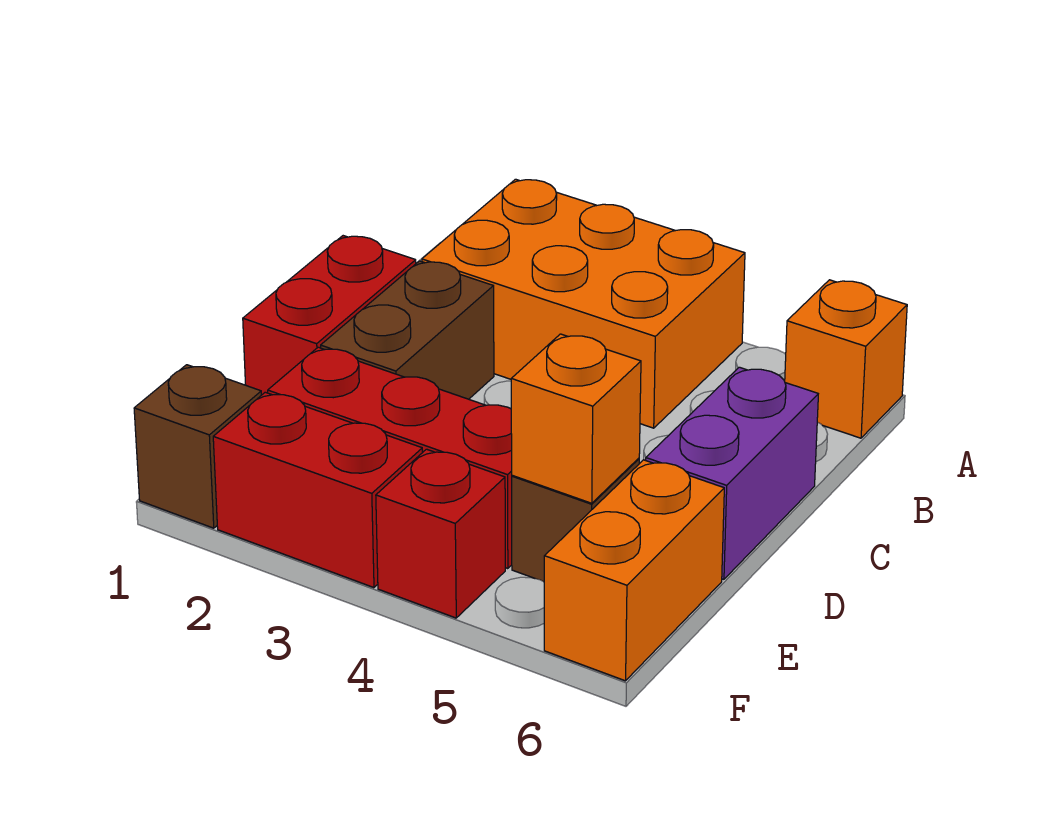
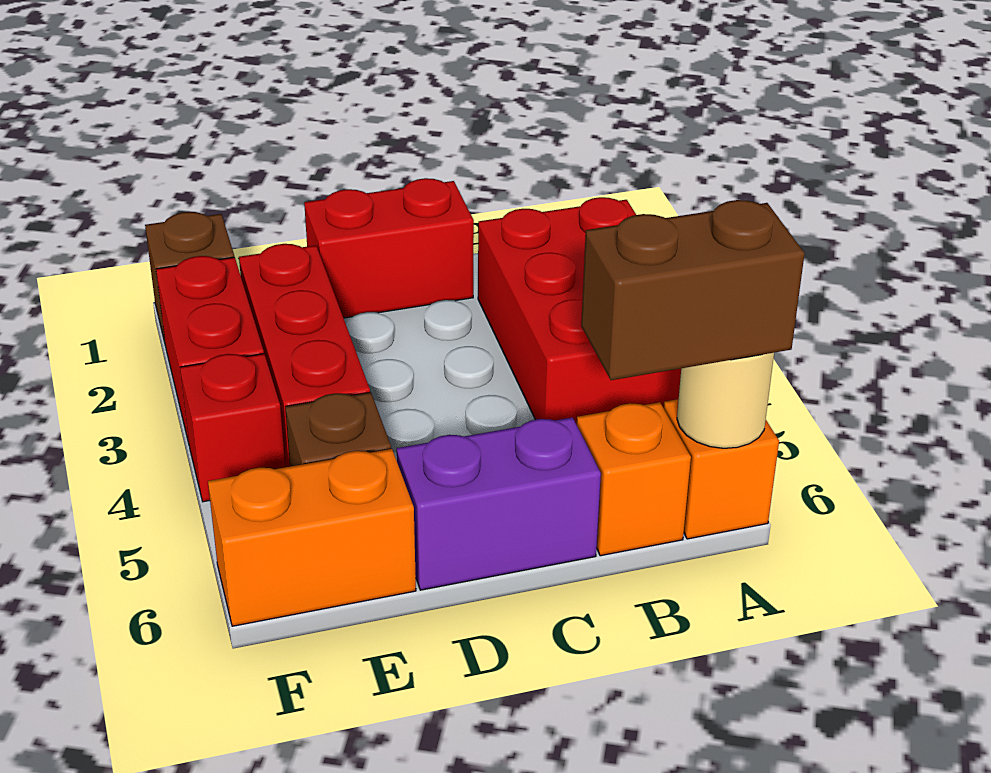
orange 2x3 brick [422,179,745,428] -> red 2x3 brick [478,197,681,425]
none -> tan 1x1 round brick [677,353,774,448]
brown 1x2 brick [321,261,494,399] -> brown 1x2 brick moved to [581,200,805,380]
orange 1x1 brick [511,334,641,503] -> orange 1x1 brick moved to [577,402,691,556]

